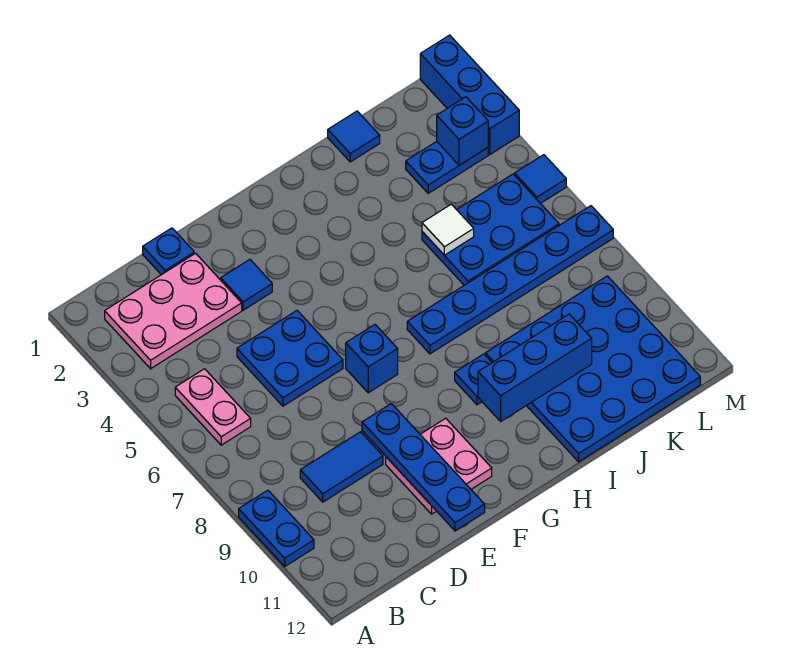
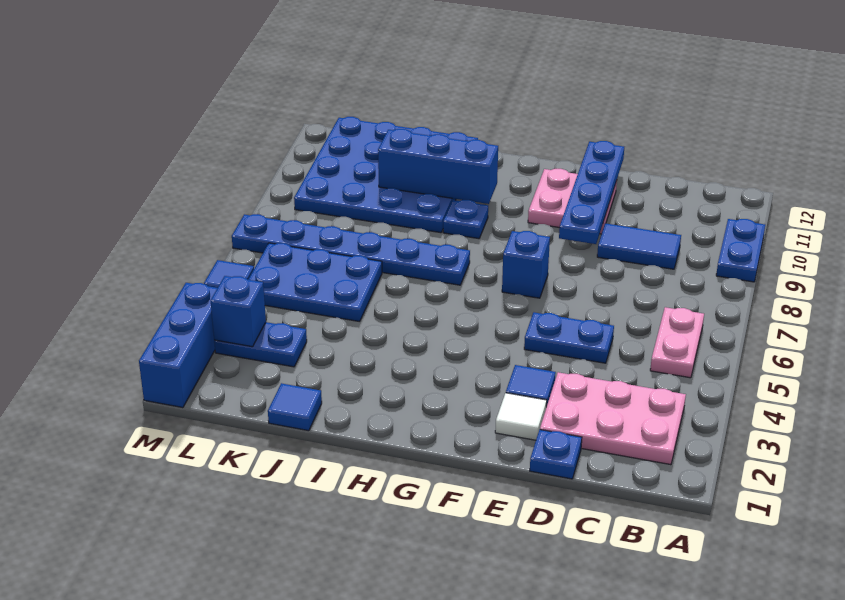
blue 2x2 plate [237,311,343,406] -> blue 1x2 plate [524,312,614,363]
white 1x1 tile [422,204,474,255] -> white 1x1 tile moved to [495,393,547,440]

